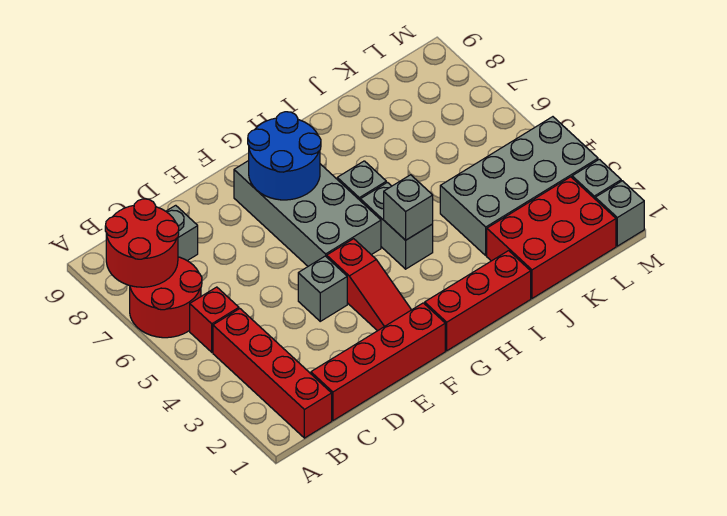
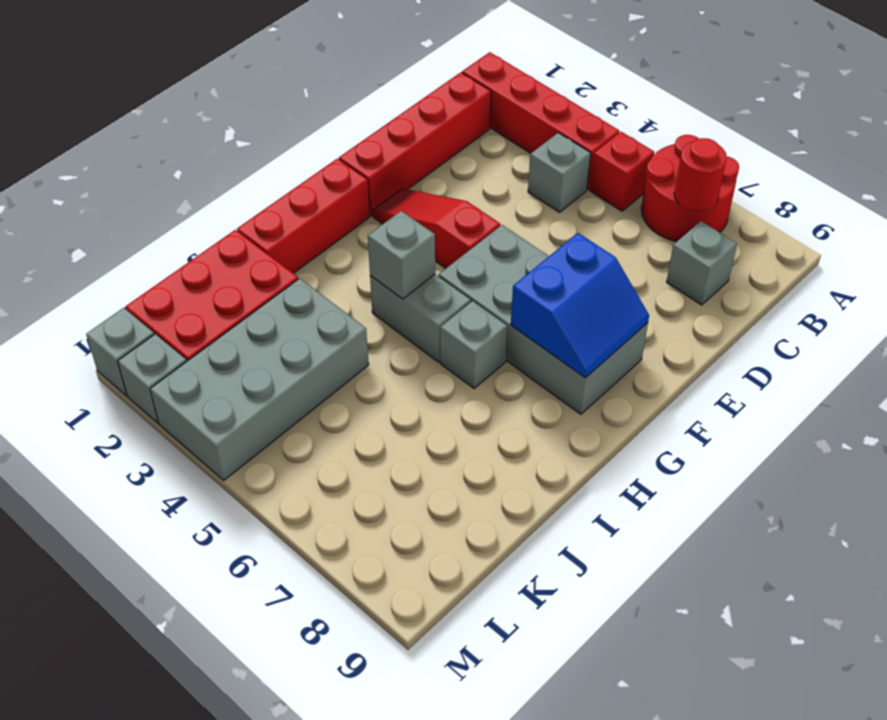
red 2x2 round brick [105,199,179,287] -> red 1x1 round brick [674,138,727,211]
grey 1x1 brick [298,256,347,321] -> grey 1x1 brick moved to [528,133,591,212]
blue 2x2 round brick [248,112,321,200] -> blue 2x2 slope [511,233,649,378]

